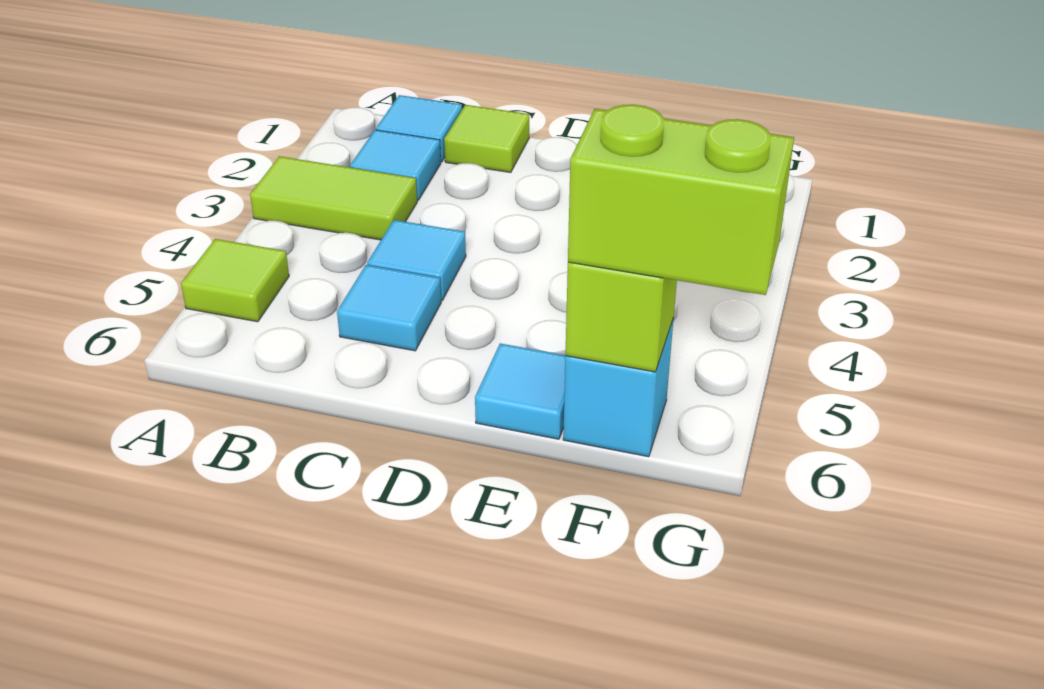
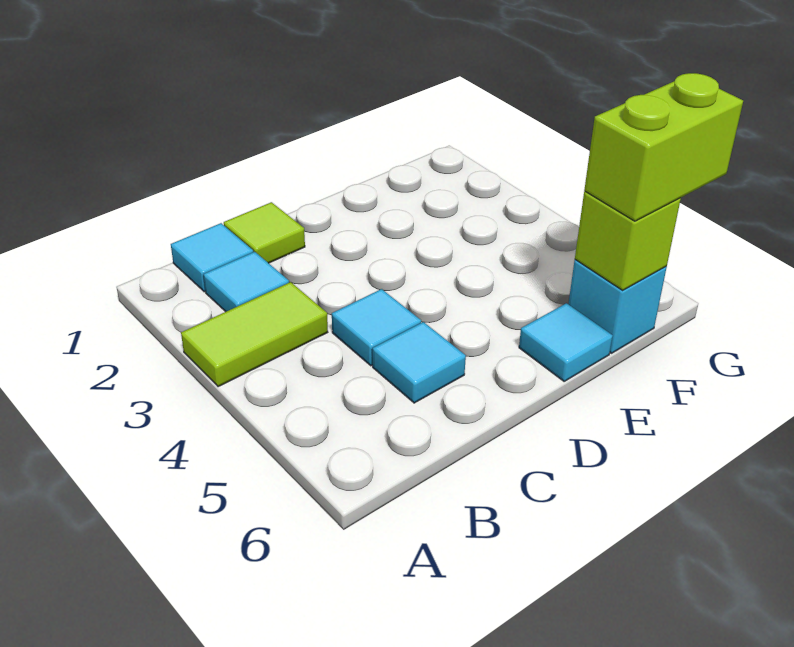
lime 1x1 tile [181,239,289,322] -> none

